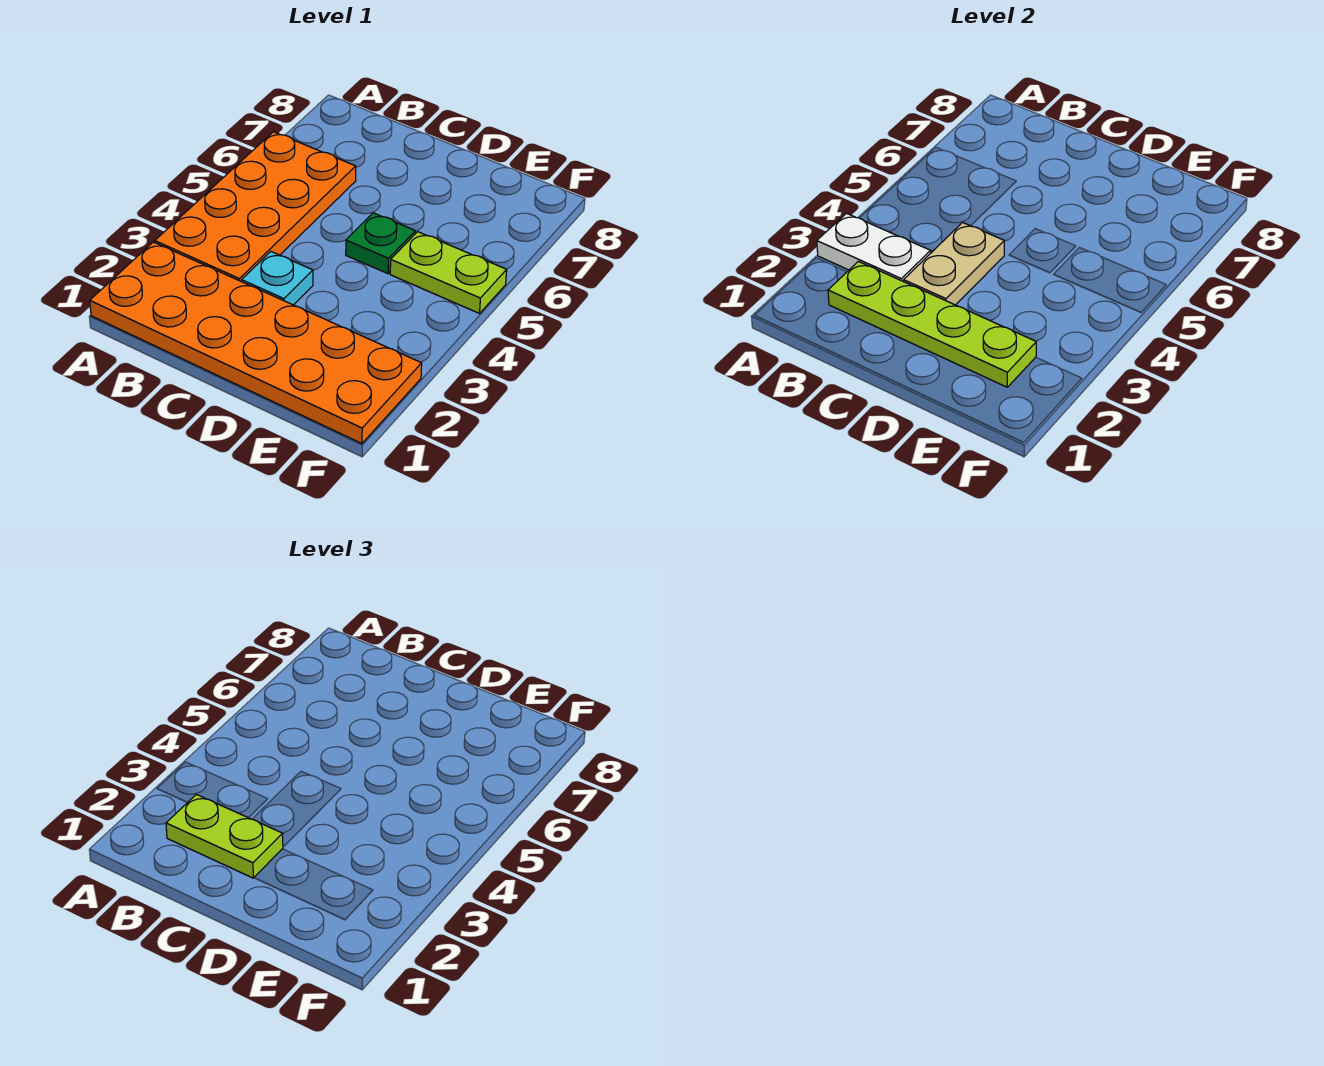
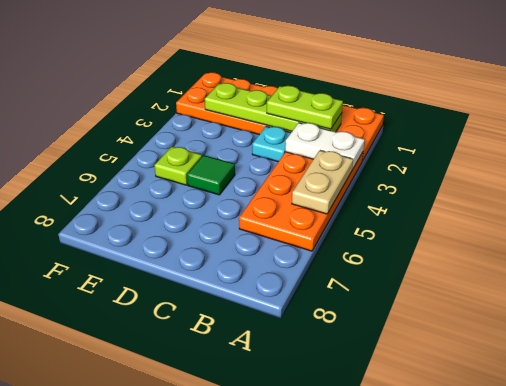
tan 1x2 plate [904,223,1004,305] -> tan 1x2 plate moved to [292,150,353,214]
green 1x1 plate [346,213,415,274] -> green 1x1 tile [187,155,235,195]
lime 1x2 plate [390,232,507,313] -> lime 1x1 plate [154,147,202,185]

